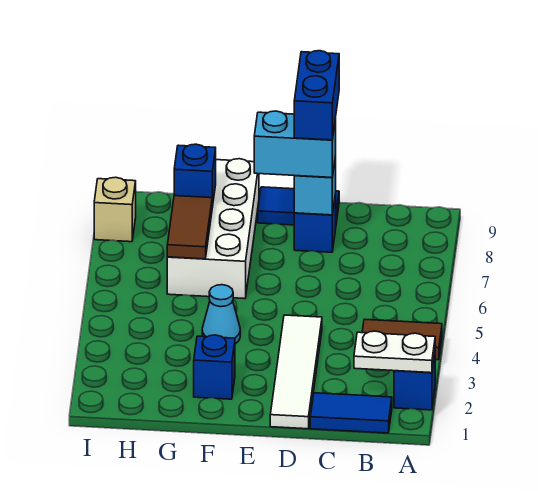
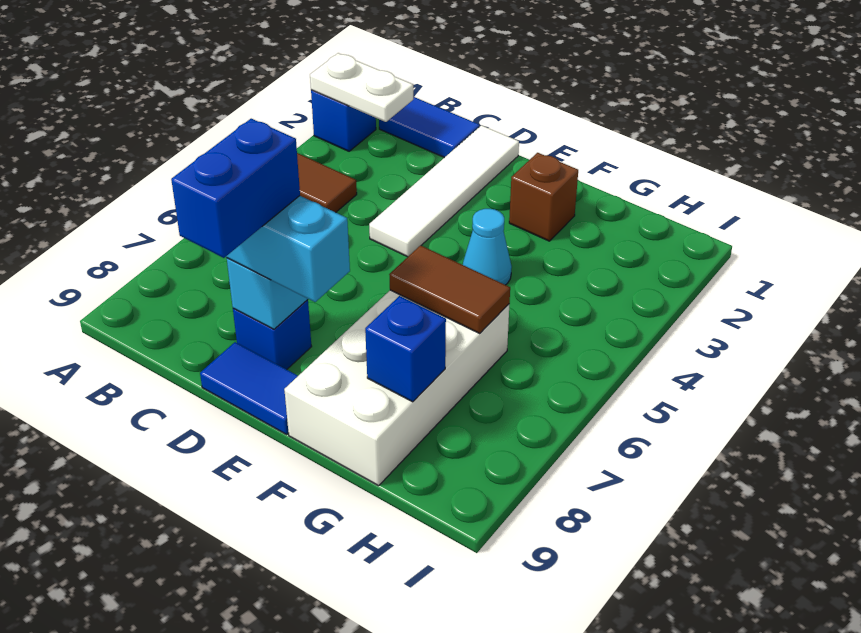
blue 1x1 brick [194,335,235,399] -> brown 1x1 brick [509,153,578,241]
brown 1x2 tile [167,196,212,259] -> brown 1x2 tile turned to [389,245,510,333]
tan 1x1 brick [94,177,136,242] -> none

